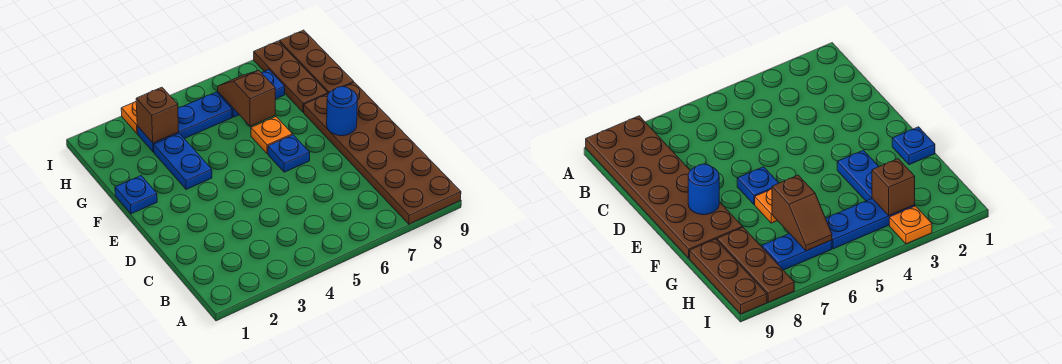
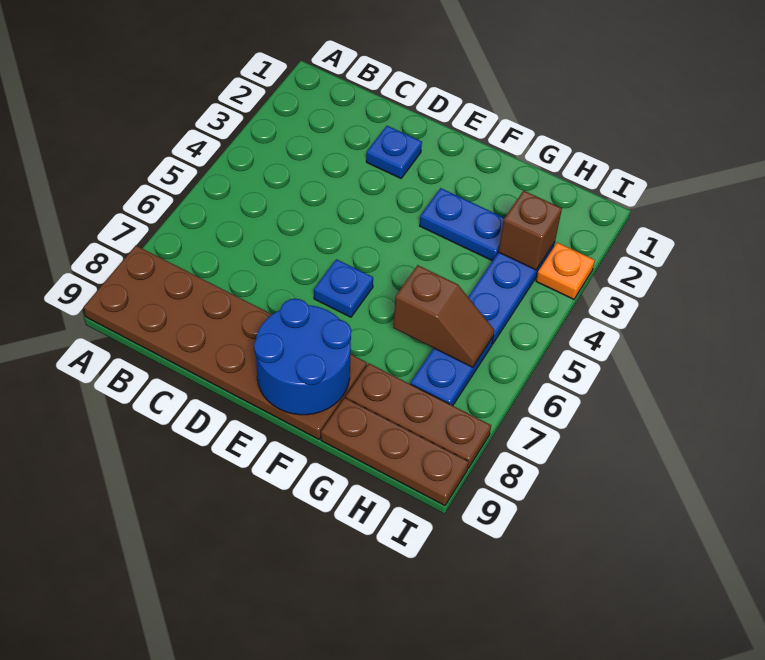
blue 1x1 round brick [327,87,357,136] -> blue 2x2 round brick [254,299,351,415]
blue 1x1 plate [115,176,157,214] -> blue 1x1 plate moved to [366,126,422,178]
orange 1x1 plate [251,117,292,154] -> none

